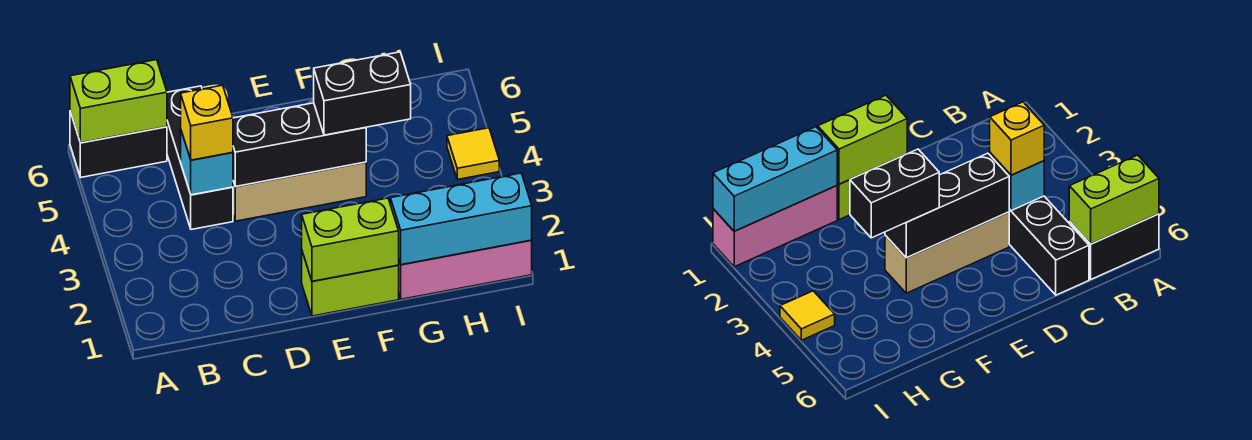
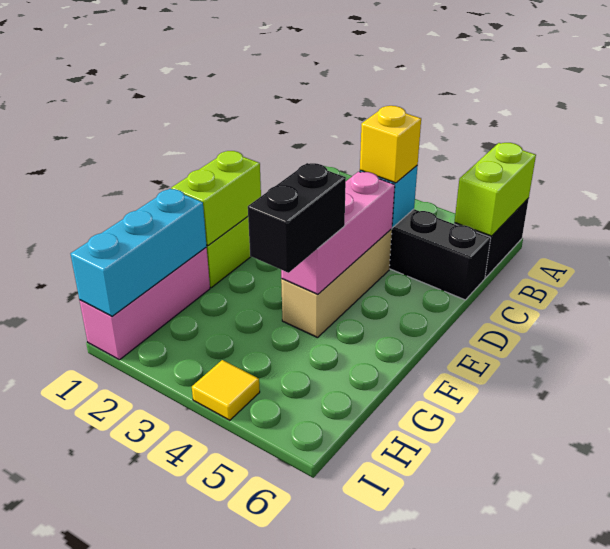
black 1x3 brick [233,103,366,187] -> pink 1x3 brick [281,172,395,294]

